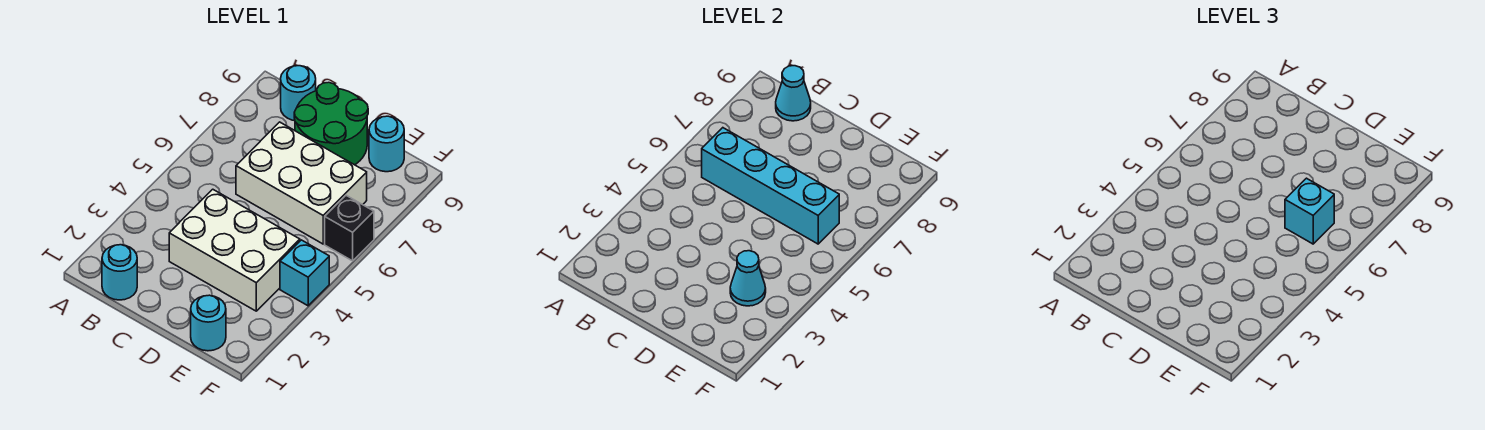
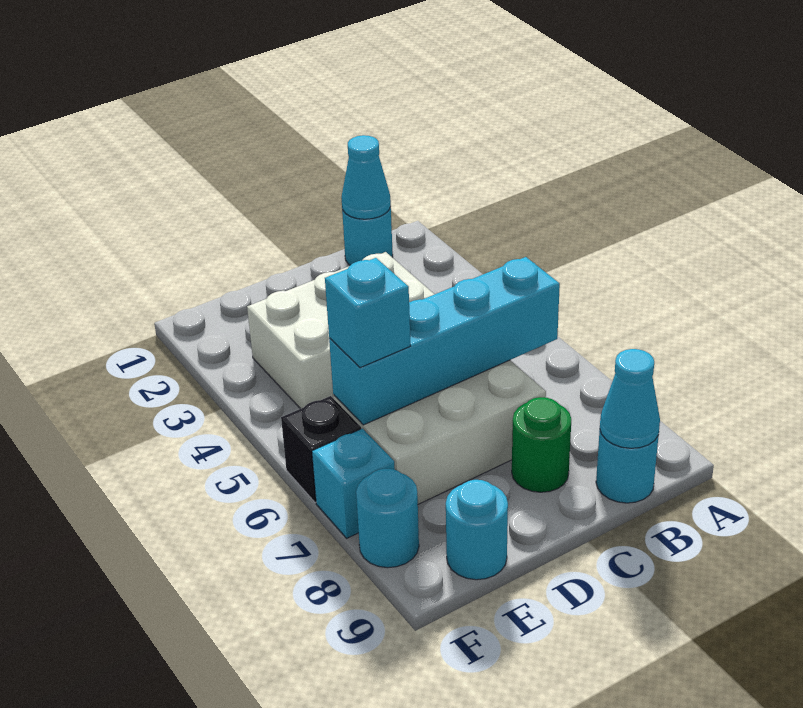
green 2x2 round brick [294,82,368,165] -> green 1x1 round brick [512,397,571,492]
cyan 1x1 round brick [191,295,226,351] -> cyan 1x1 round brick moved to [356,468,419,568]
cyan 1x1 cone [730,251,766,306] -> cyan 1x1 cone moved to [341,135,391,219]
cyan 1x1 brick [280,240,329,306] -> cyan 1x1 brick moved to [312,429,395,538]

